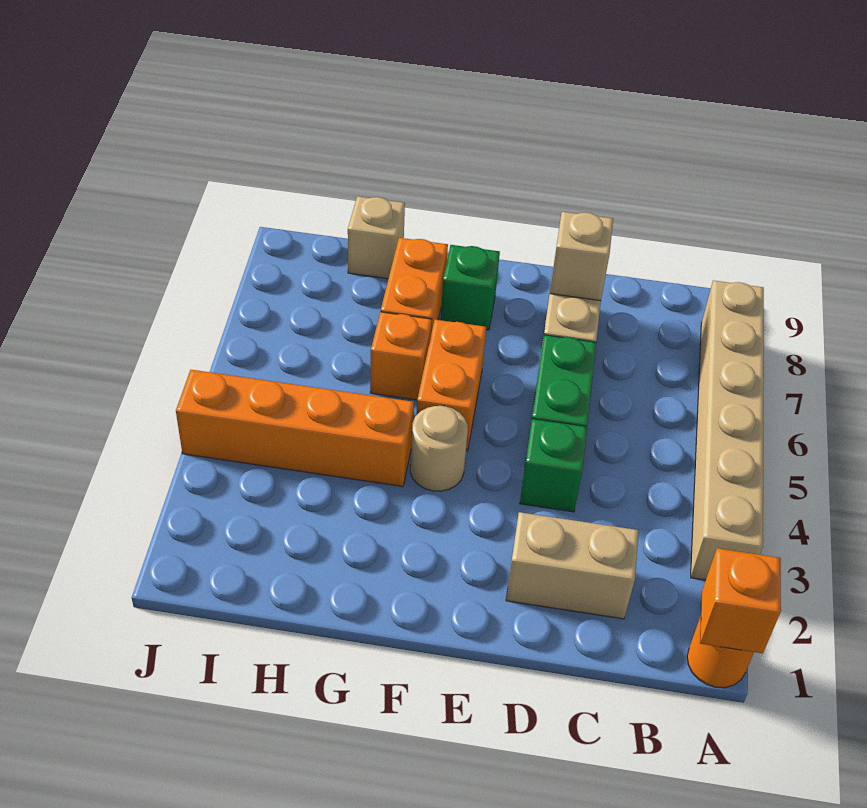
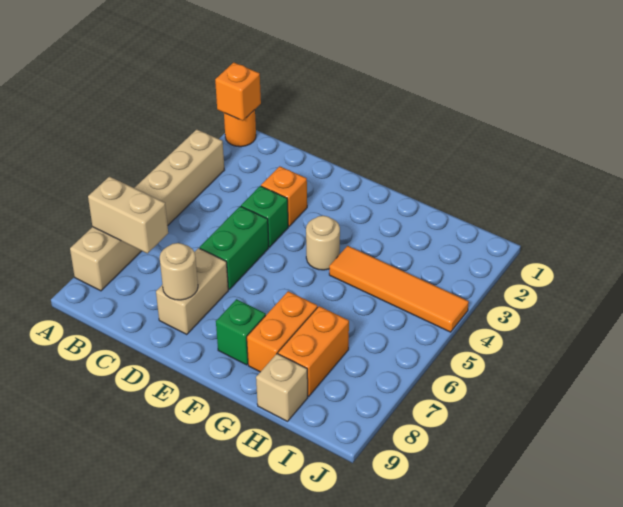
tan 1x2 brick [506,512,639,619] -> tan 1x2 brick moved to [88,177,168,253]
tan 1x1 brick [550,212,613,301] -> tan 1x1 round brick [160,243,198,300]
orange 1x2 brick [417,320,486,451] -> orange 1x2 brick moved to [278,306,349,396]
orange 1x4 brick [176,370,414,487] -> orange 1x4 tile [329,246,469,332]
orange 1x1 brick [370,312,432,400] -> orange 1x1 brick moved to [261,166,307,226]

